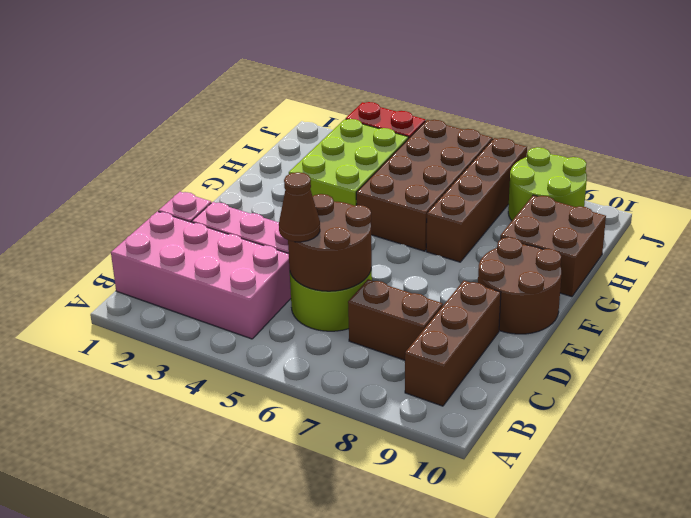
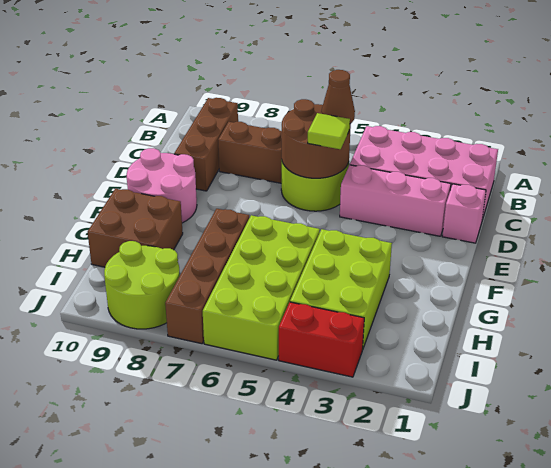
none -> lime 1x1 tile [308,113,350,149]
brown 2x2 round brick [478,237,562,334] -> pink 2x2 round brick [127,148,197,223]
brown 2x4 brick [356,120,493,251] -> lime 2x4 brick [203,215,320,360]

